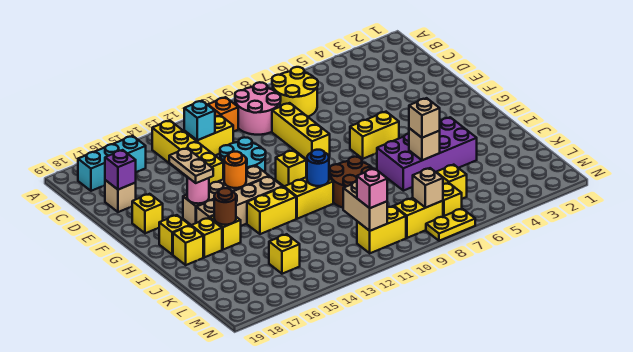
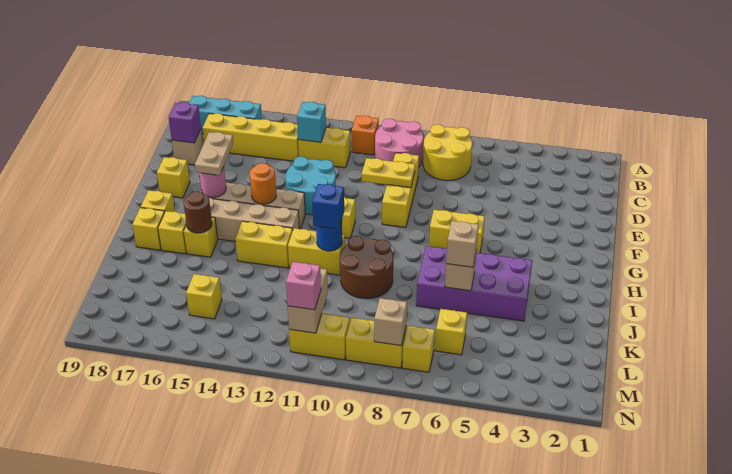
yellow 1x4 brick [152,120,223,185] -> yellow 1x4 brick turned to [203,113,299,161]
none -> blue 1x1 brick [312,184,344,229]
yellow 1x2 plate [426,209,475,241] -> yellow 1x2 plate moved to [362,158,415,188]

